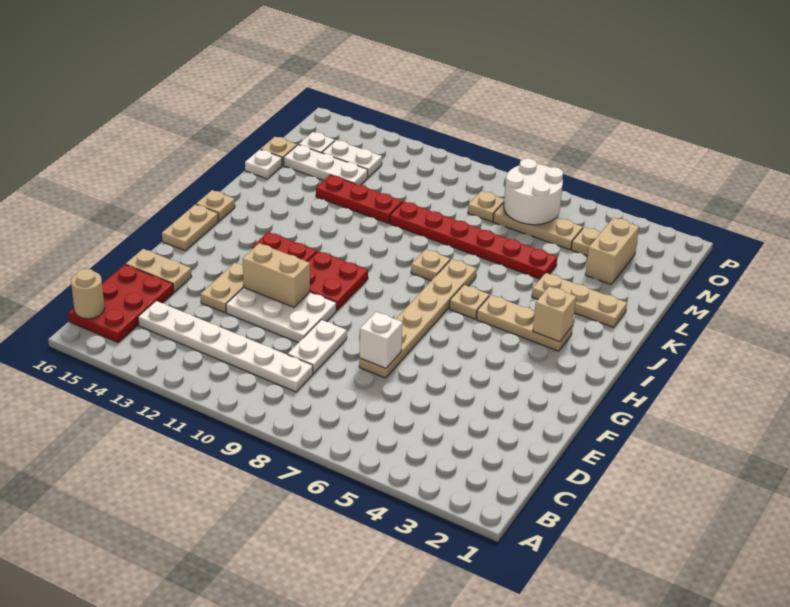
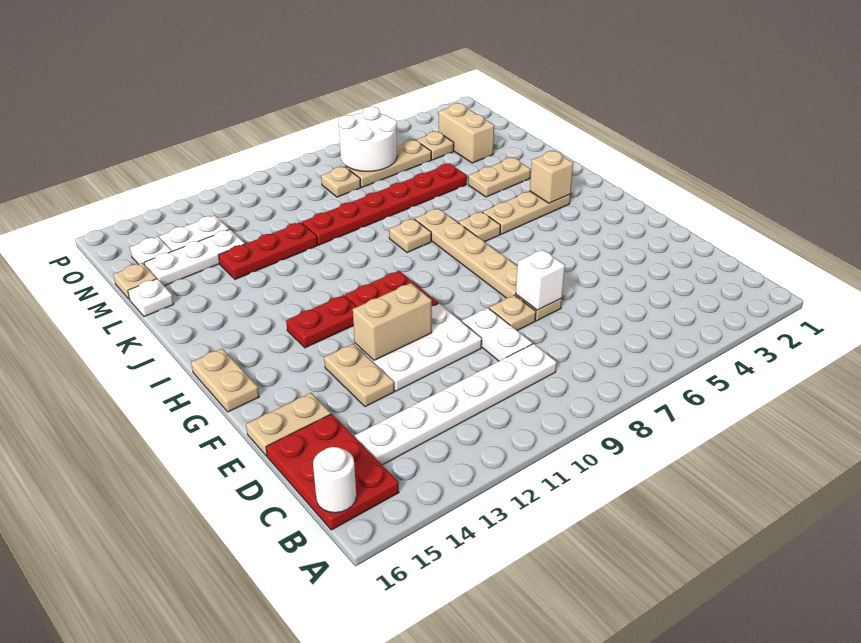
tan 1x1 round brick [71,269,104,319] -> white 1x1 round brick [313,447,356,513]
tan 1x1 plate [196,190,235,221] -> tan 1x1 plate moved to [489,295,536,331]
tan 1x3 plate [532,273,627,327] -> tan 1x2 plate [468,158,531,197]

